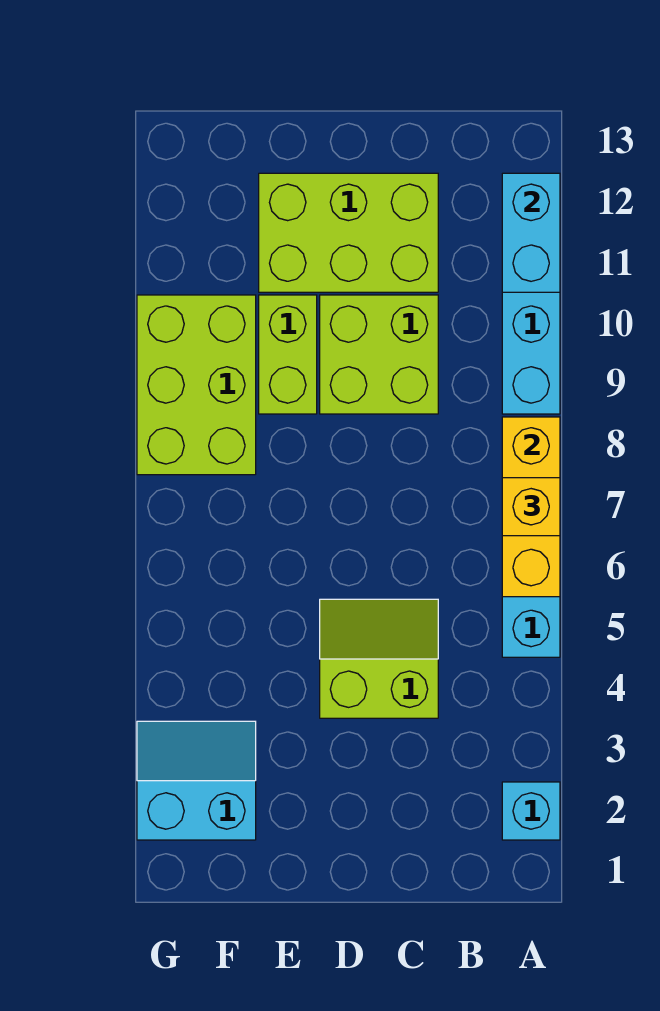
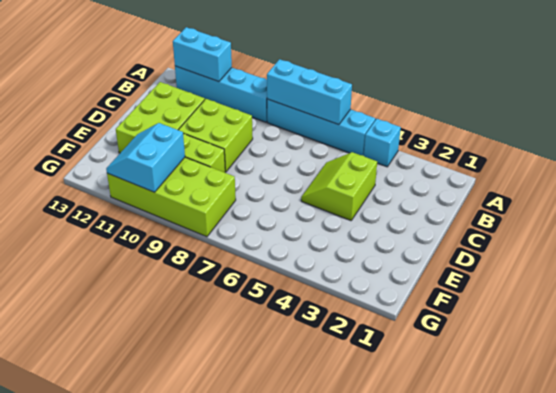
cyan 1x1 brick [502,782,560,840] -> cyan 1x1 brick moved to [364,119,401,167]
yellow 1x3 brick [502,417,560,597] -> cyan 1x3 brick [267,59,352,125]
yellow 1x1 brick [502,478,560,536] -> none
cyan 2x2 slope [137,721,256,840] -> cyan 2x2 slope moved to [106,123,185,192]
lime 2x3 brick [137,295,256,475] -> lime 2x4 brick [107,157,236,237]

